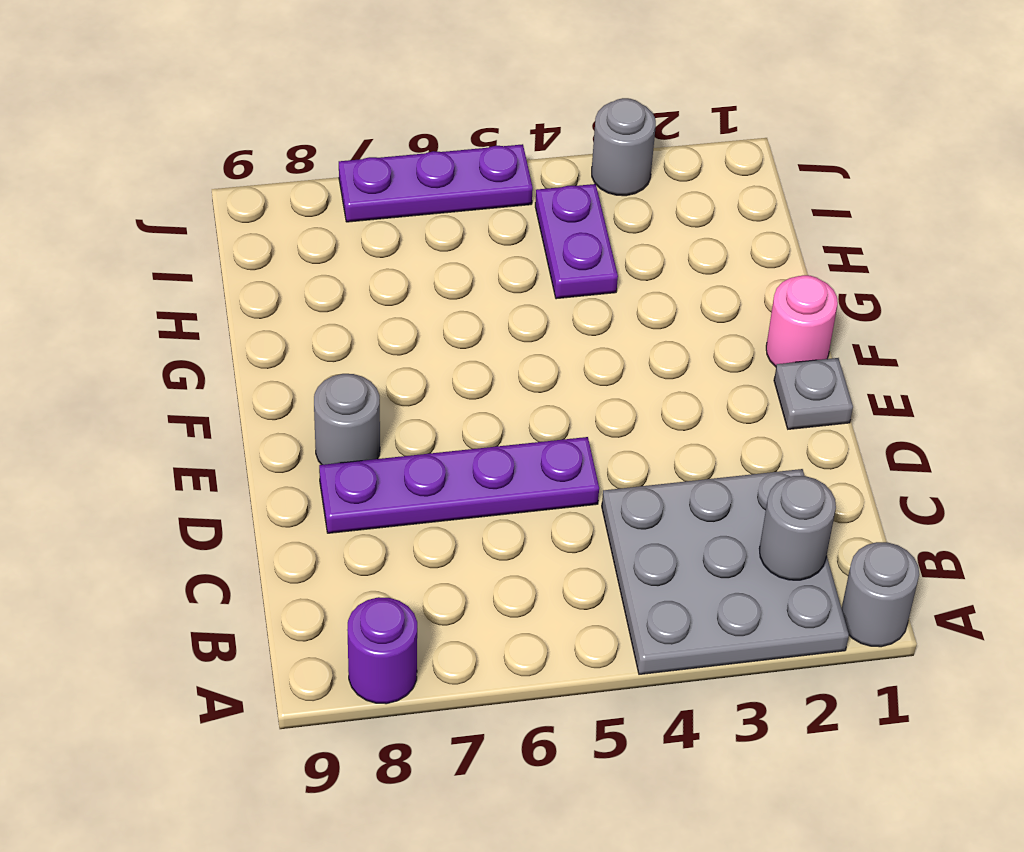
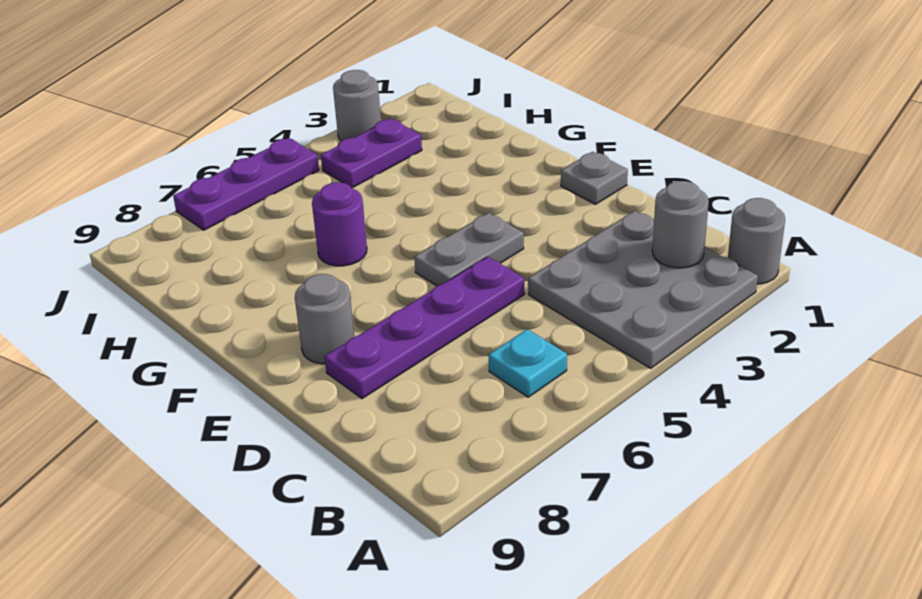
purple 1x1 round brick [347,597,417,704] -> purple 1x1 round brick moved to [312,182,367,266]
none -> cyan 1x1 plate [488,329,567,397]
none -> grey 1x2 plate [414,213,524,286]
pink 1x1 round brick [766,275,838,367] -> none
purple 1x2 plate [535,184,618,299] -> purple 1x2 plate turned to [321,119,422,188]

